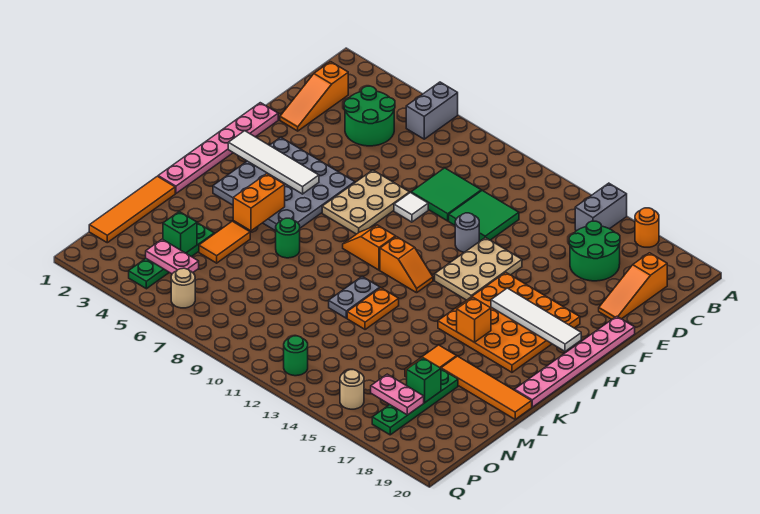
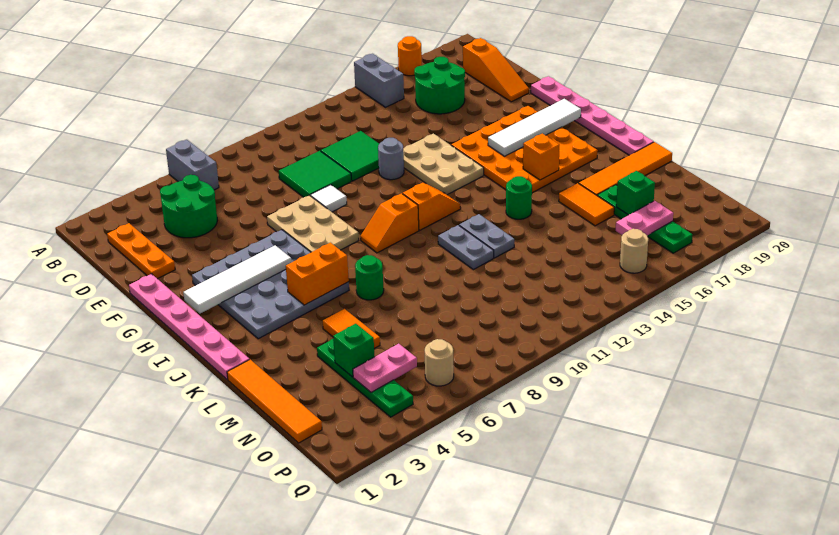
orange 1x3 slope [280,62,348,131] -> orange 1x3 plate [107,223,175,279]
orange 1x2 brick [233,174,285,231] -> orange 1x2 brick turned to [286,243,349,305]
orange 1x2 plate [347,288,399,330] -> grey 1x2 plate [459,214,514,258]
green 1x1 round brick [284,336,308,376] -> green 1x1 round brick moved to [506,176,532,219]

